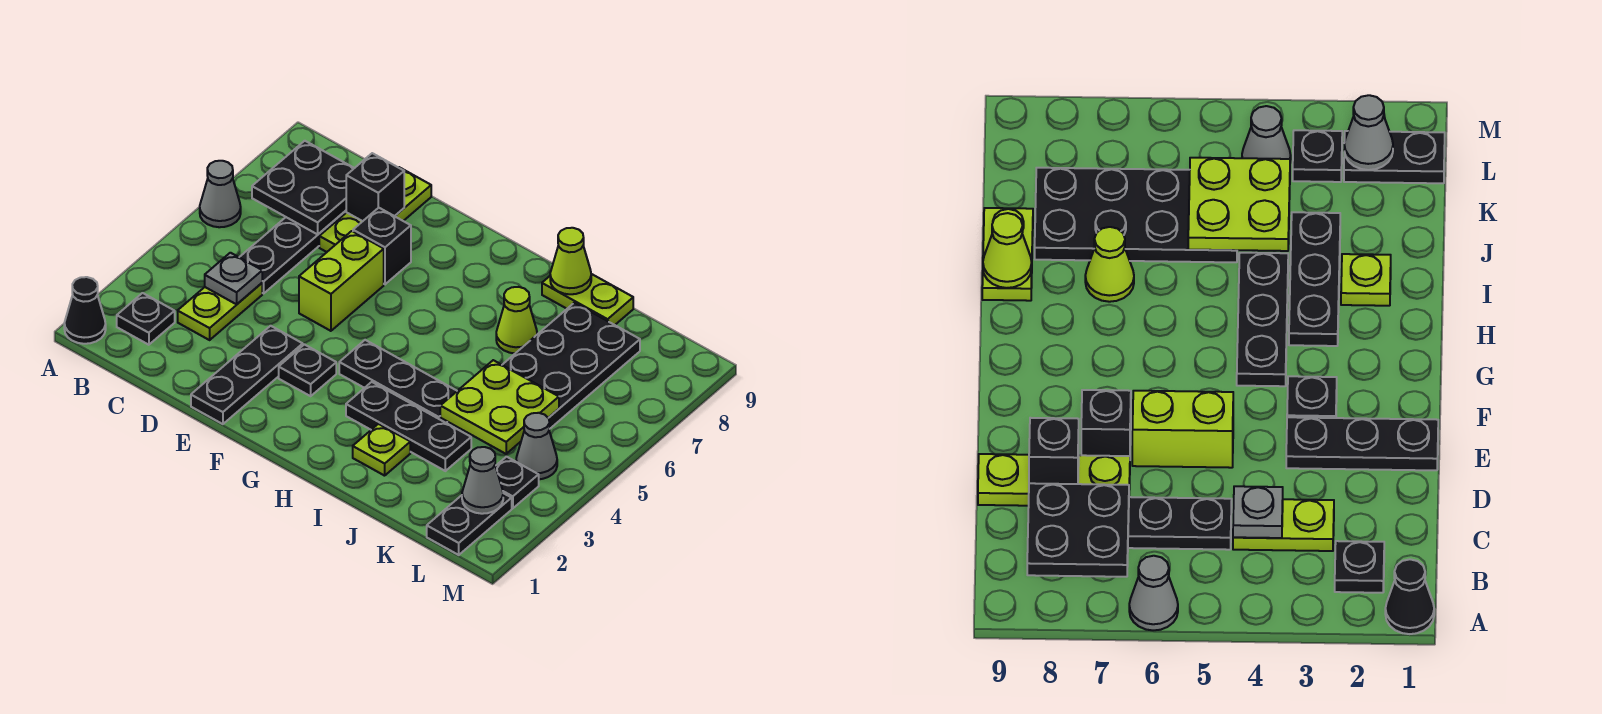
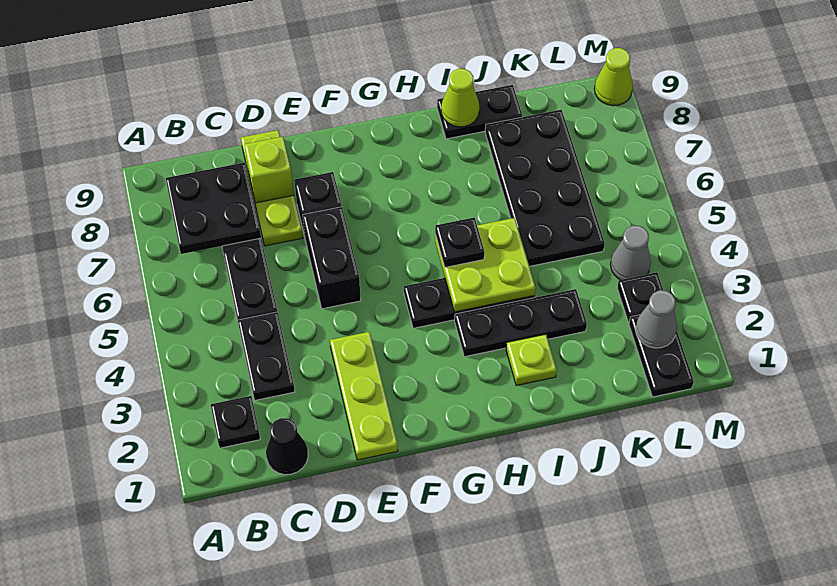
black 1x1 cone [64,277,106,344] -> black 1x1 cone moved to [266,418,308,475]
grey 1x1 cone [200,161,241,227] -> none
lime 1x2 plate [178,283,262,340] -> black 1x2 plate [238,312,295,400]
grey 1x1 plate [205,253,262,304] -> none
black 1x1 brick [346,153,404,221] -> lime 1x1 brick [244,137,294,203]
black 1x3 plate [191,326,303,424] -> lime 1x3 plate [330,332,398,460]
lime 1x2 brick [299,231,384,331] -> black 1x2 brick [303,207,361,309]
black 1x1 plate [279,345,336,396] -> black 1x1 plate moved to [435,218,484,267]
lime 1x1 cone [496,287,537,353] -> lime 1x1 cone moved to [594,48,633,106]
lime 1x2 plate [542,274,633,325] -> black 1x2 plate [437,85,522,139]
lime 2x2 plate [440,360,559,454] -> lime 2x2 plate moved to [435,218,536,312]

